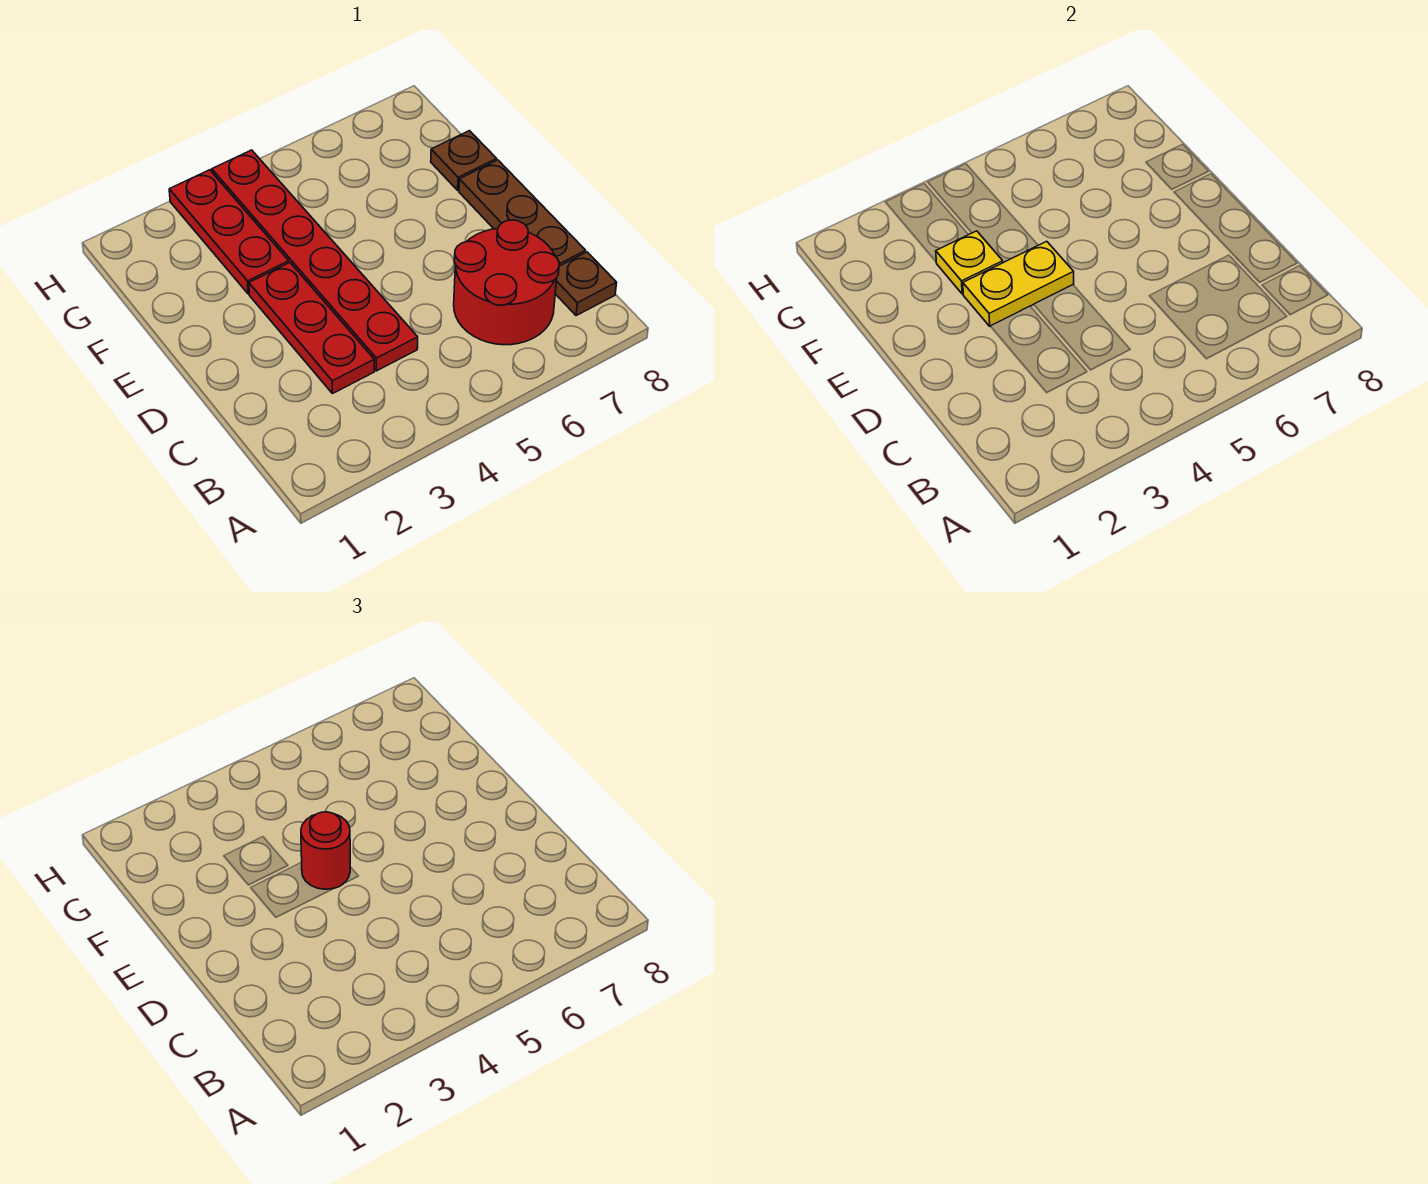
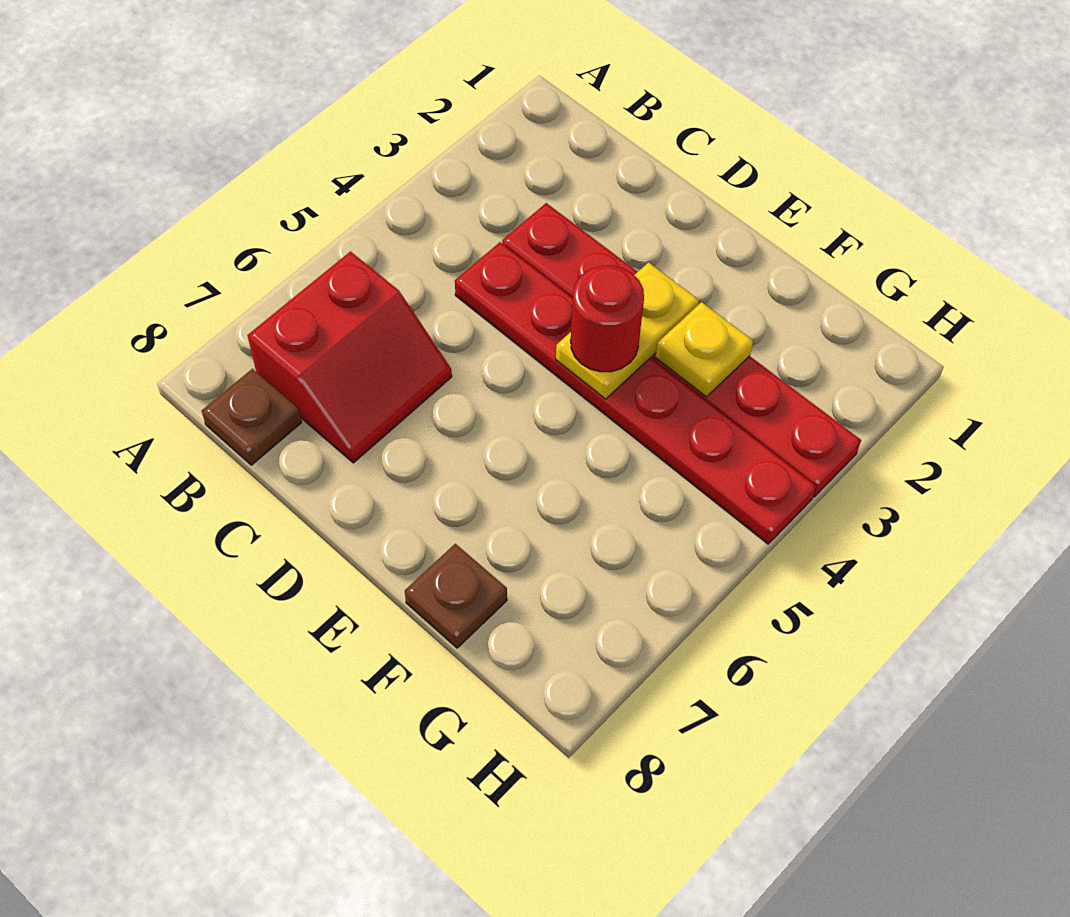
red 2x2 round brick [454,220,559,345] -> red 2x2 slope [248,252,452,463]
brown 1x3 plate [459,160,586,266] -> none

